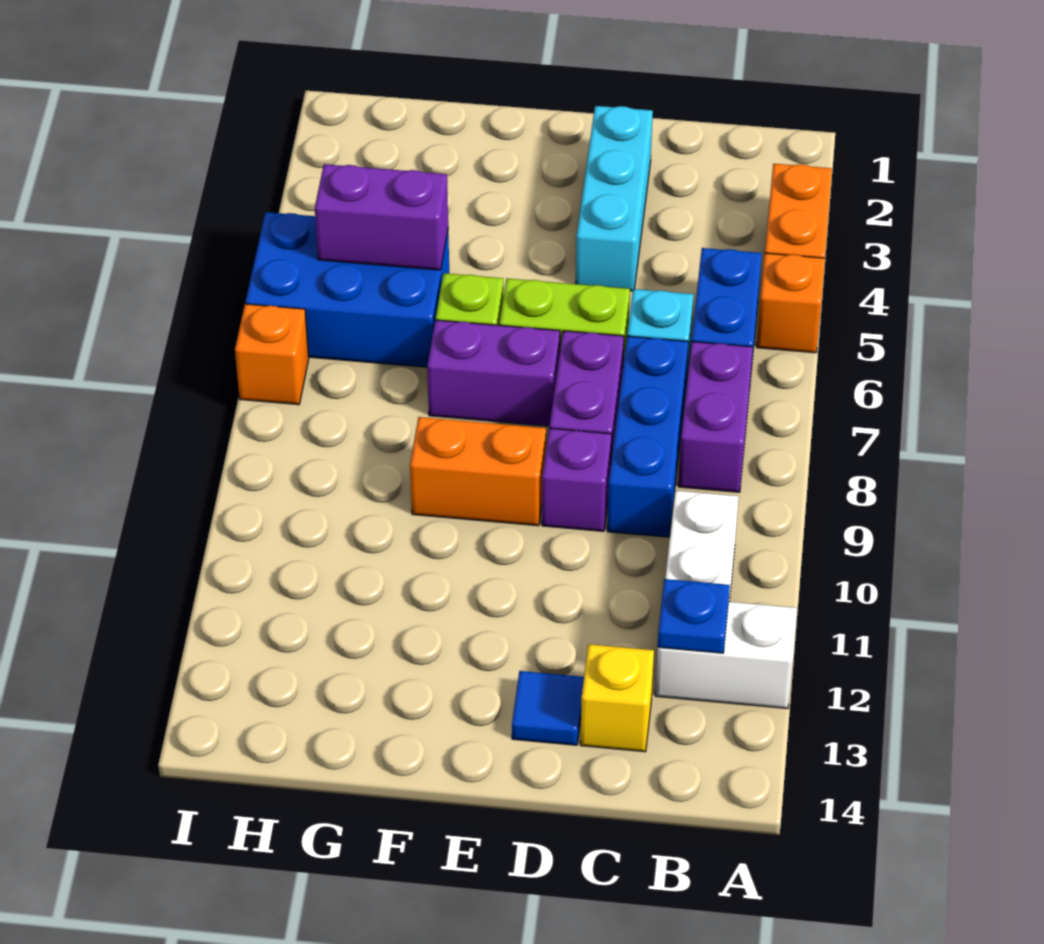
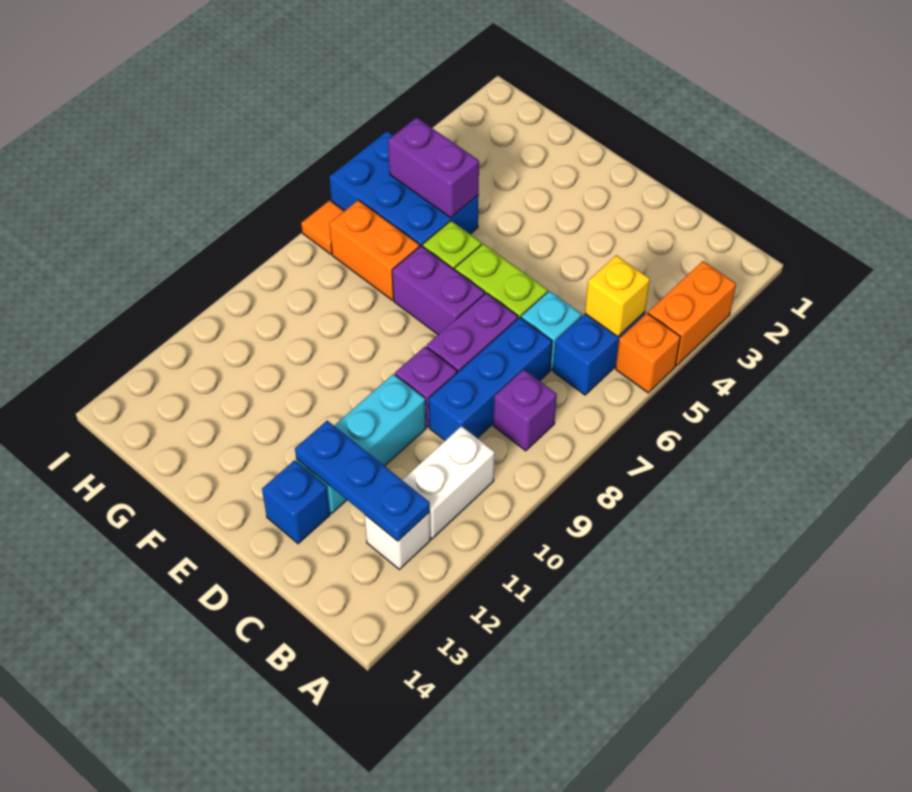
white 1x2 brick [655,602,797,709] -> white 1x1 brick [365,512,430,569]
purple 1x2 brick [678,342,753,492] -> purple 1x1 brick [493,370,557,451]
blue 1x1 plate [658,579,730,653] -> blue 1x3 plate [295,421,430,541]
yellow 1x1 brick [580,644,654,752] -> yellow 1x1 brick moved to [585,255,650,337]
cyan 1x3 brick [576,106,653,291] -> cyan 1x3 brick moved to [296,374,426,513]
blue 1x1 tile [512,671,584,745] -> blue 1x1 brick [262,460,330,544]
orange 1x2 brick [410,417,546,526] -> orange 1x2 brick moved to [329,200,420,300]
orange 1x1 brick [235,304,309,405] -> orange 1x1 tile [301,200,344,254]

